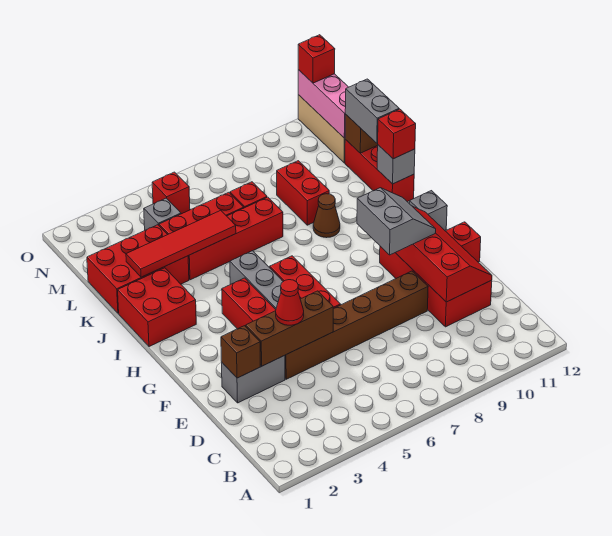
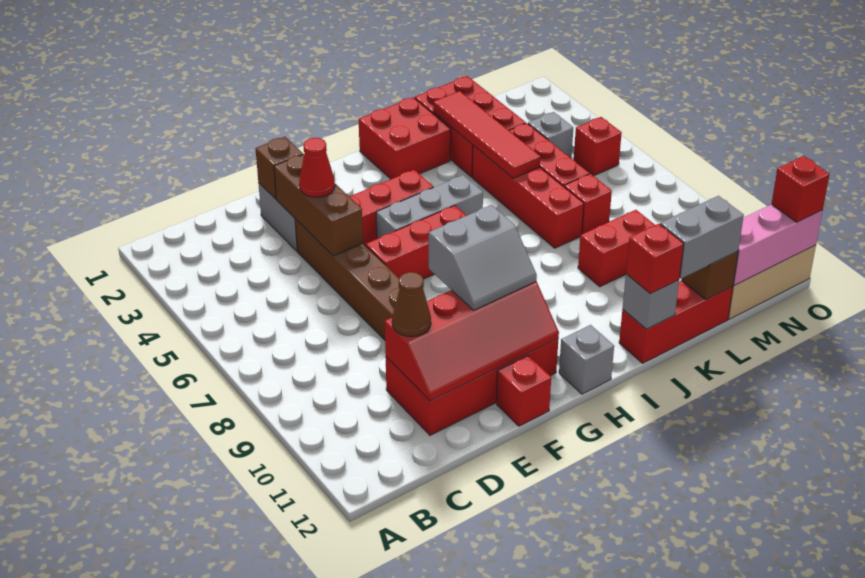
brown 1x1 cone [313,194,340,238] -> brown 1x1 cone moved to [392,272,431,337]

